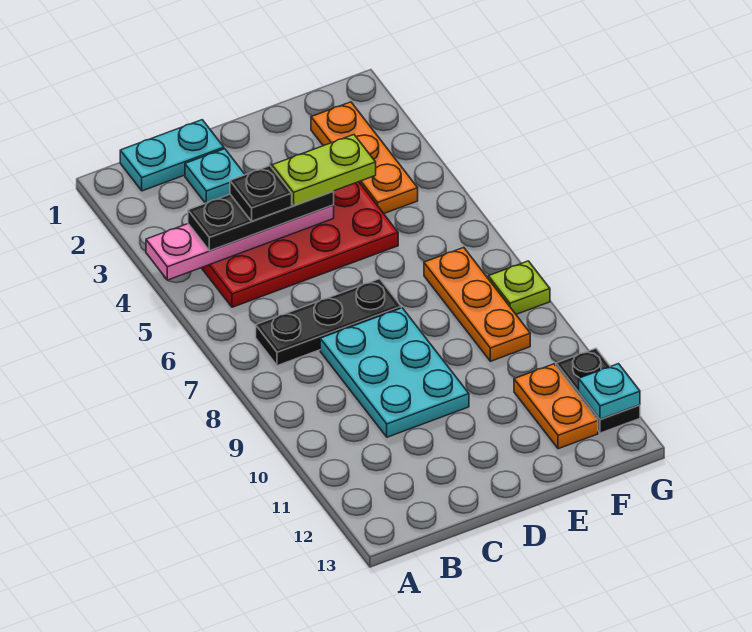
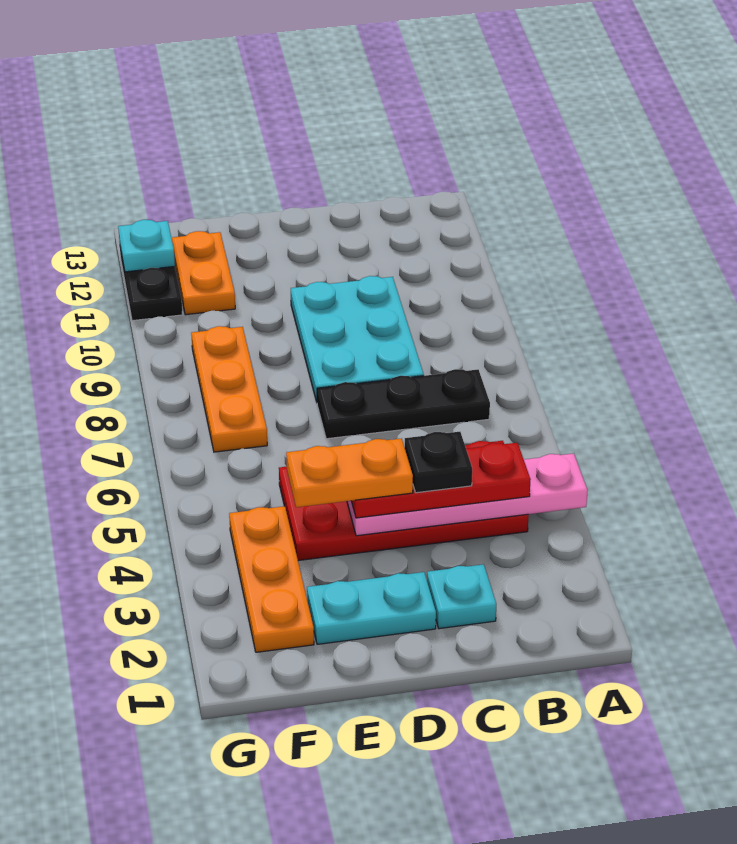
cyan 1x2 plate [120,120,224,191] -> cyan 1x2 plate moved to [307,572,436,644]
black 1x3 plate [188,191,334,251] -> red 1x3 plate [351,443,531,518]
lime 1x2 plate [272,135,376,206] -> orange 1x2 plate [286,438,413,507]
lime 1x1 plate [488,261,550,314] -> none

